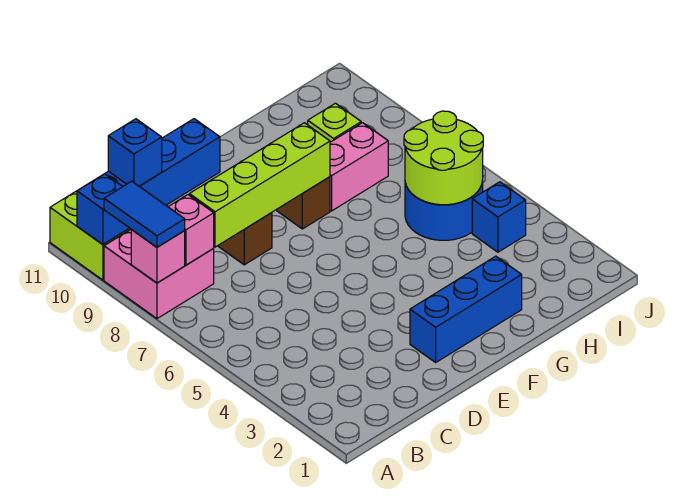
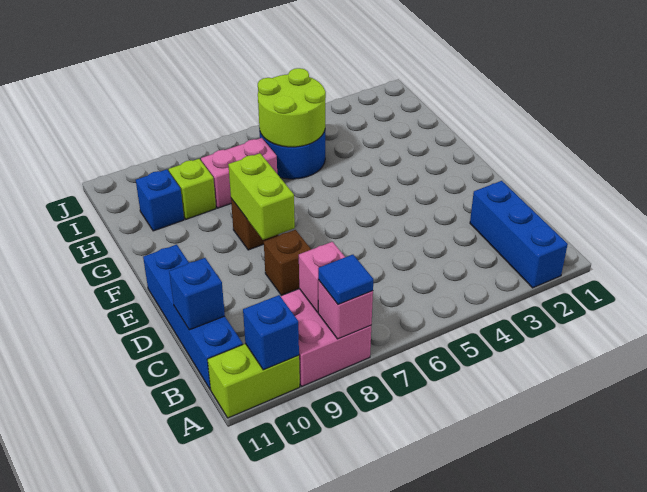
blue 1x2 tile [104,181,185,247] -> blue 1x1 tile [318,255,373,305]
lime 1x4 brick [189,123,330,247] -> lime 1x2 brick [228,153,295,240]
blue 1x3 brick [410,256,522,362] -> blue 1x3 brick moved to [470,181,568,288]
pink 1x2 brick [330,123,388,211] -> pink 1x2 brick turned to [201,138,277,208]
blue 1x1 brick [472,182,526,252] -> blue 1x1 brick moved to [136,169,184,231]

